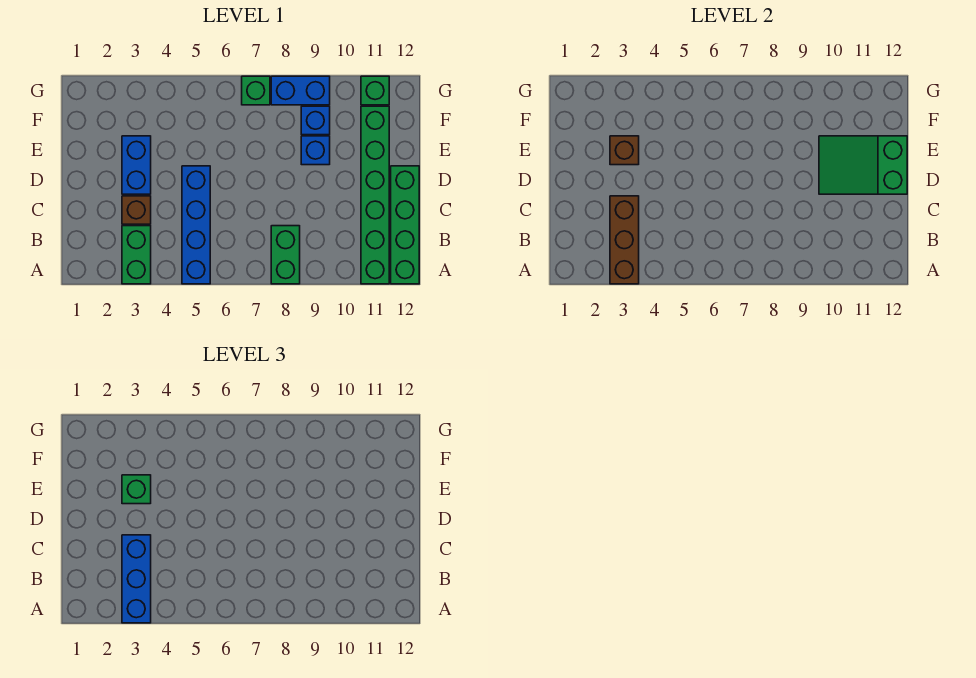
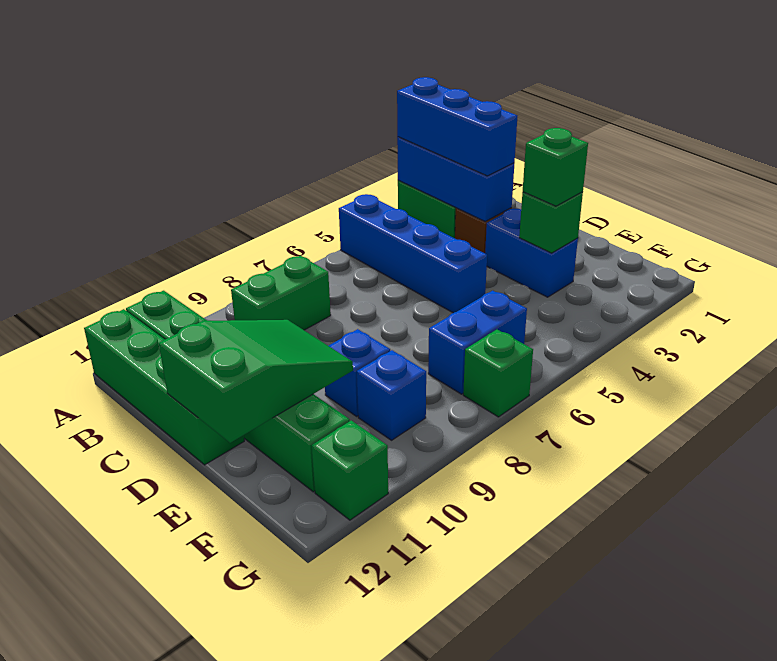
brown 1x3 brick [610,196,639,284] -> blue 1x3 brick [397,137,514,221]
green 1x2 brick [271,226,300,284] -> green 1x2 brick turned to [231,256,331,330]
brown 1x1 brick [610,136,639,165] -> green 1x1 brick [519,192,583,253]
blue 1x2 brick [271,76,330,105] -> blue 1x2 brick moved to [428,291,527,394]

